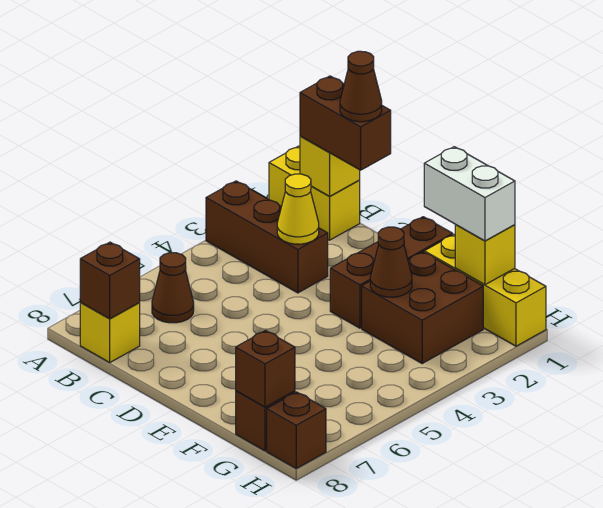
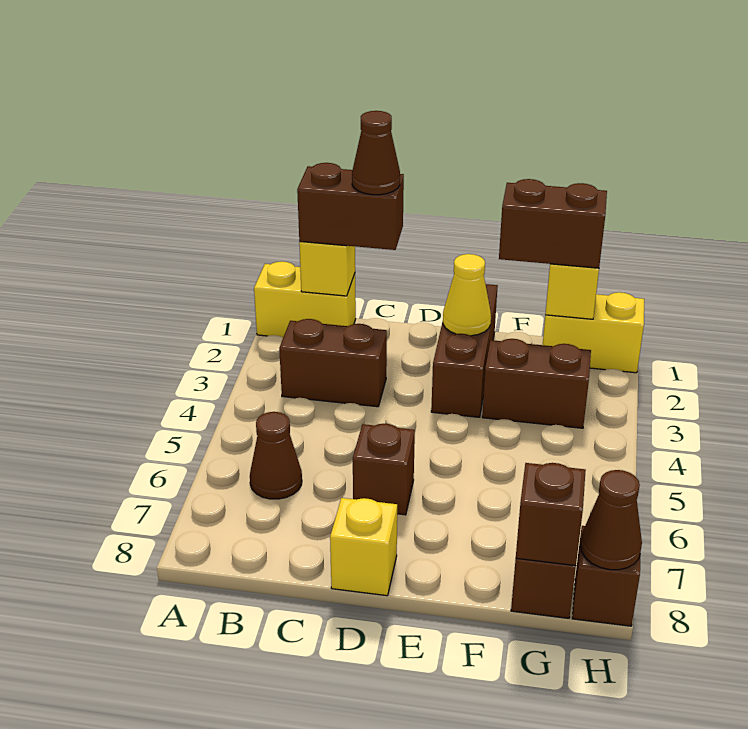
brown 1x3 brick [206,181,328,293] -> brown 1x2 brick [279,319,387,407]
yellow 1x1 brick [80,303,140,362] -> yellow 1x1 brick moved to [330,498,397,596]
brown 1x1 brick [80,242,140,319] -> brown 1x1 brick moved to [353,424,415,515]
yellow 1x1 cone [277,174,319,244] -> yellow 1x1 cone moved to [443,254,491,336]
yellow 1x3 brick [424,234,546,346] -> yellow 1x2 brick [543,292,644,373]
white 1x2 brick [424,147,515,241] -> brown 1x2 brick [499,179,607,268]
brown 2x2 brick [362,252,483,363] -> brown 1x2 brick [482,339,591,428]
brown 1x1 cone [370,227,412,297] -> brown 1x1 cone moved to [580,470,642,570]

